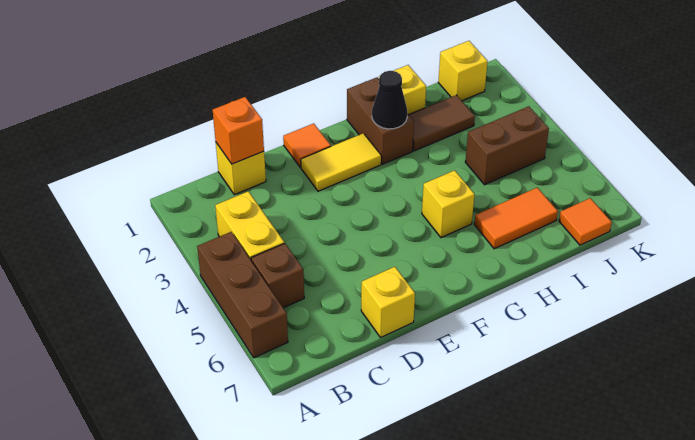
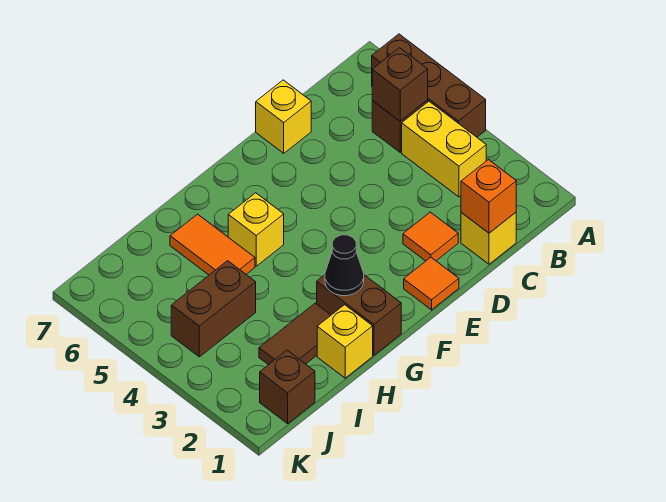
none -> brown 1x1 brick [372,48,428,121]
yellow 1x2 tile [301,133,381,191] -> none
orange 1x2 tile [474,188,558,249] -> orange 1x2 tile turned to [170,214,255,275]
yellow 1x1 brick [438,41,488,101] -> brown 1x1 brick [260,350,315,424]
orange 1x1 tile [559,198,612,245] -> orange 1x1 tile moved to [403,212,458,261]

